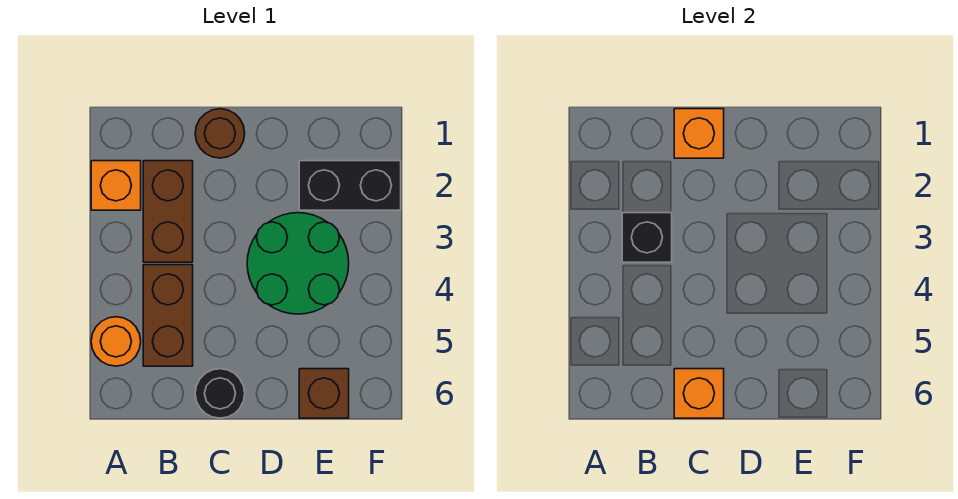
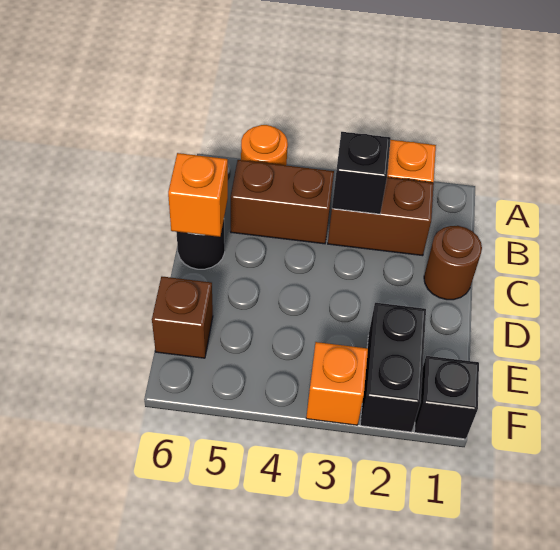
orange 1x1 brick [674,109,724,158] -> orange 1x1 brick moved to [306,342,368,425]
green 2x2 round brick [247,213,349,314] -> none
none -> black 1x1 brick [414,356,479,439]

